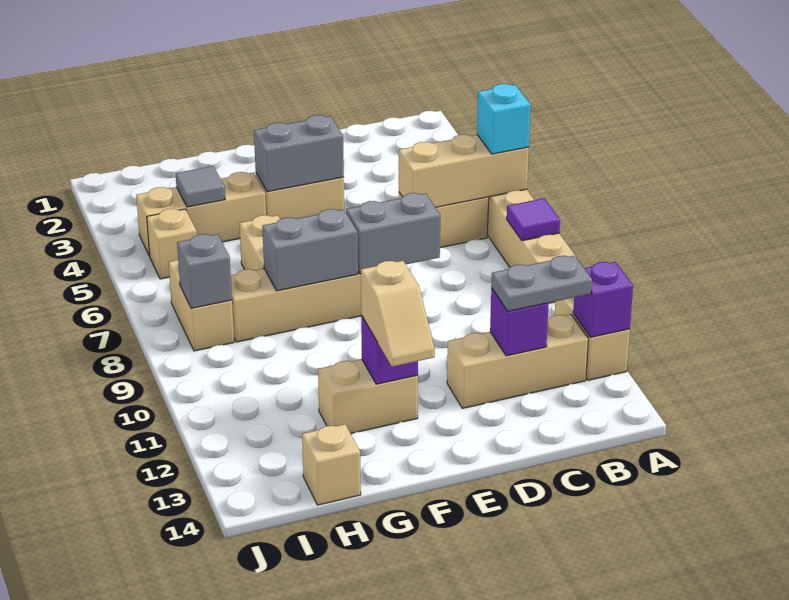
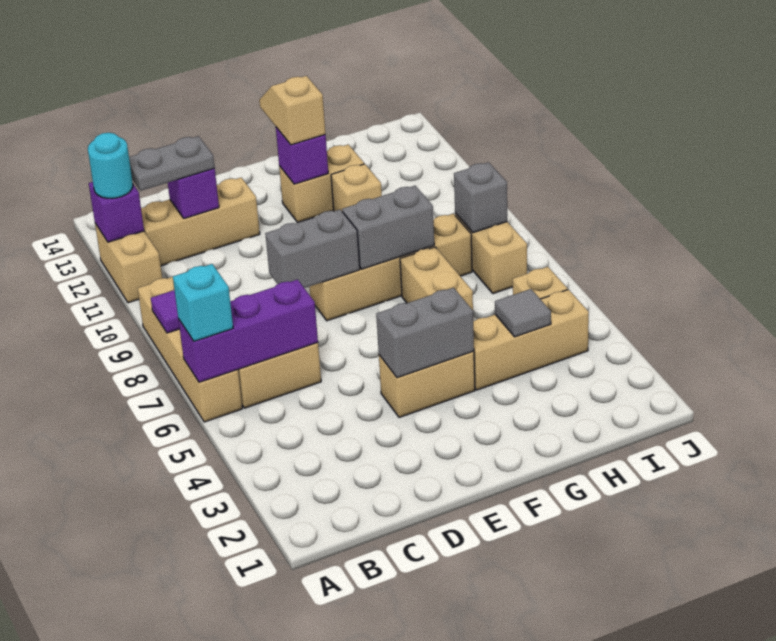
tan 1x3 brick [399,134,529,207] -> purple 1x3 brick [178,280,318,382]
none -> cyan 1x1 round brick [88,133,133,198]
tan 1x1 brick [302,424,361,505] -> tan 1x1 brick moved to [331,164,382,211]

